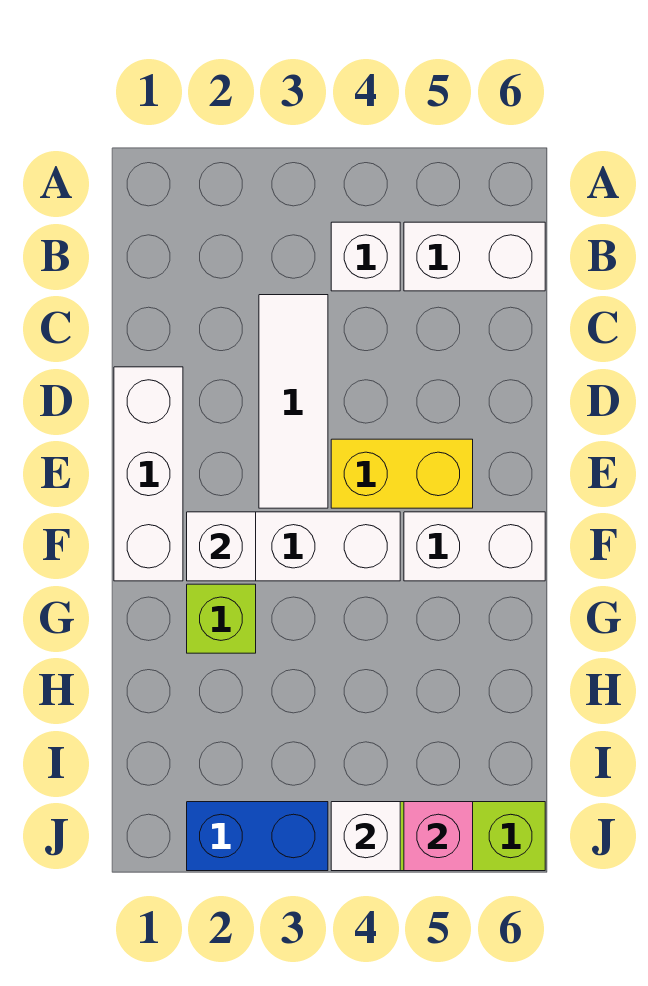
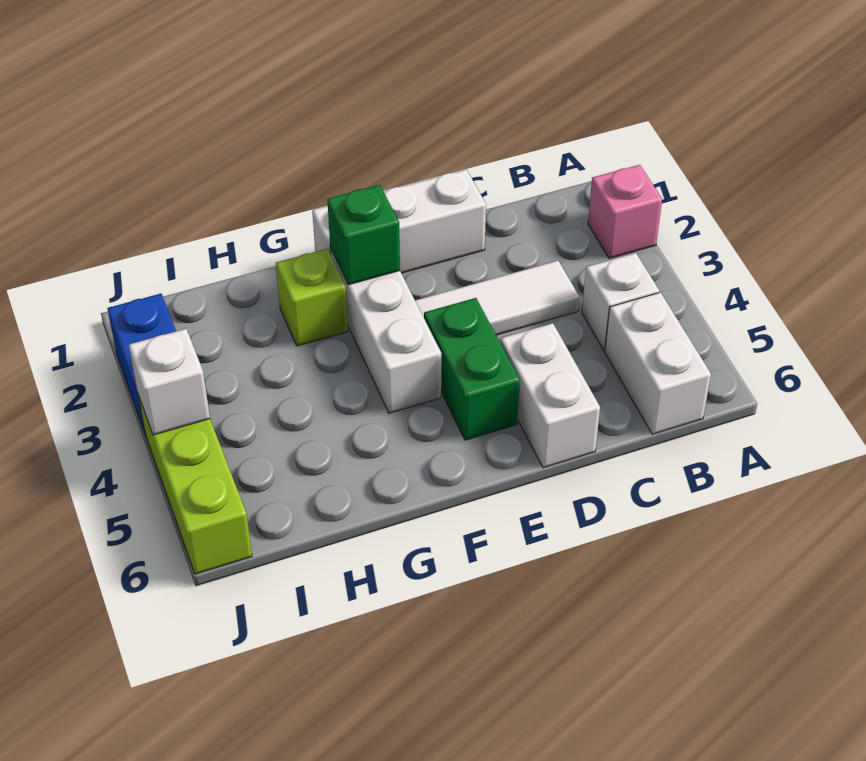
yellow 1x2 brick [331,439,473,508] -> green 1x2 brick [424,298,520,440]
white 1x1 brick [187,512,256,581] -> green 1x1 brick [327,185,400,285]
white 1x2 brick [404,512,545,581] -> white 1x2 brick moved to [501,323,600,468]
pink 1x1 brick [404,802,473,871] -> pink 1x1 brick moved to [588,165,662,258]

